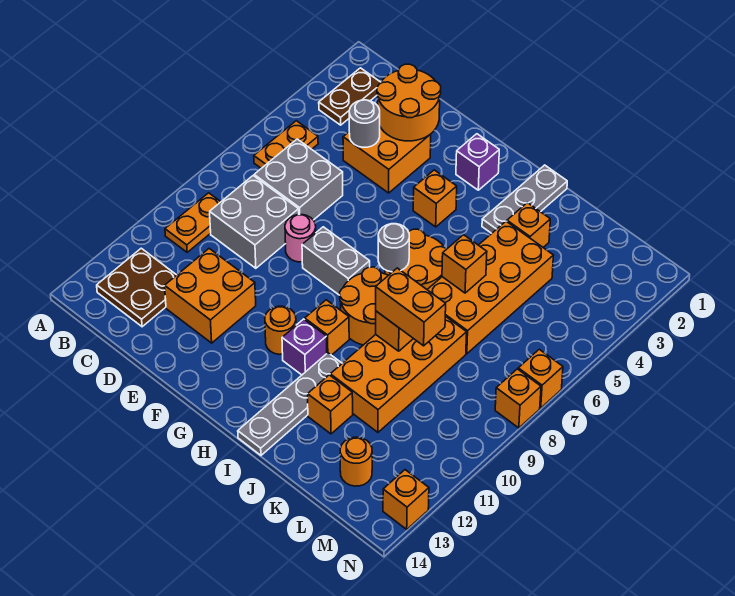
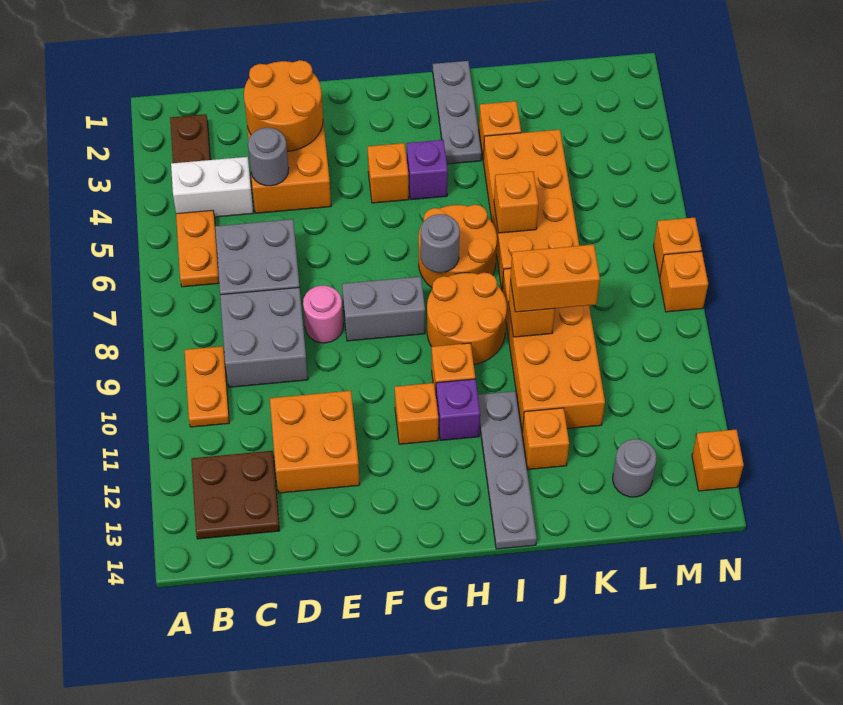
none -> white 1x2 brick [171,157,253,217]
purple 1x1 brick [456,134,499,190] -> purple 1x1 brick moved to [407,140,448,200]
orange 1x1 round brick [265,306,296,354] -> orange 1x1 brick [395,383,438,444]
orange 1x1 round brick [340,437,372,486] -> grey 1x1 round brick [613,439,656,497]

